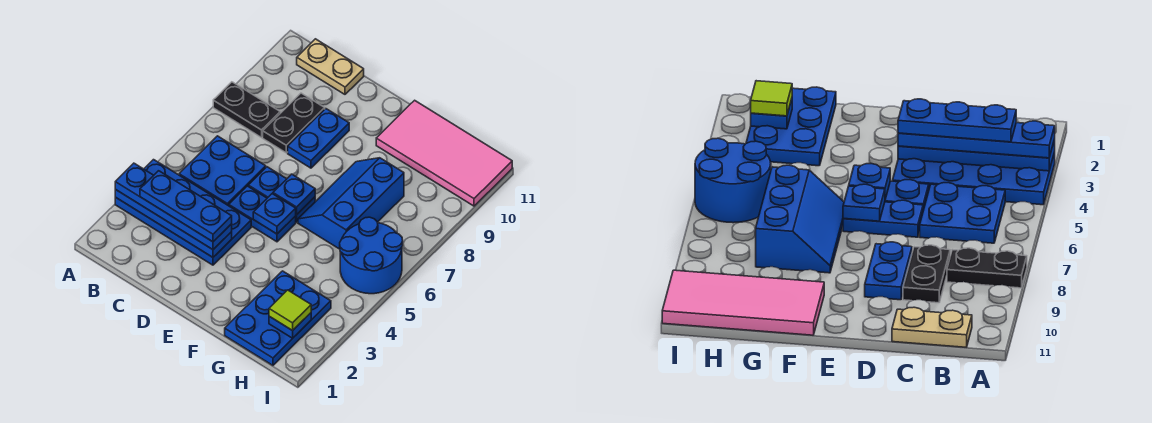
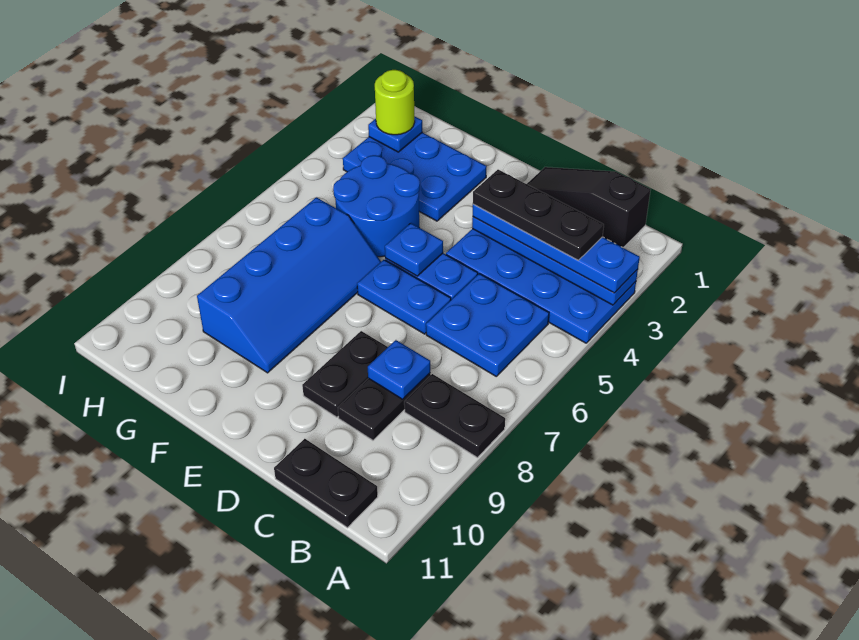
none -> black 1x3 slope [527,167,651,248]
blue 1x3 plate [140,171,232,242] -> black 1x3 plate [473,170,604,260]
tan 1x2 plate [297,39,364,94] -> black 1x2 plate [274,439,378,528]
blue 1x2 plate [288,109,349,168] -> black 1x2 plate [302,331,388,417]
blue 1x1 plate [273,174,315,215] -> blue 1x1 plate moved to [368,340,430,399]
blue 2x3 slope [298,158,404,249] -> blue 2x4 slope [197,197,381,373]
pink 2x4 tile [376,100,512,206] -> none
blue 2x3 plate [225,271,331,365] -> blue 2x3 plate turned to [343,132,487,221]
lime 1x1 tile [269,290,311,331] -> lime 1x1 round brick [375,70,415,135]
blue 2x2 round brick [340,217,403,294] -> blue 2x2 round brick moved to [333,155,420,257]

